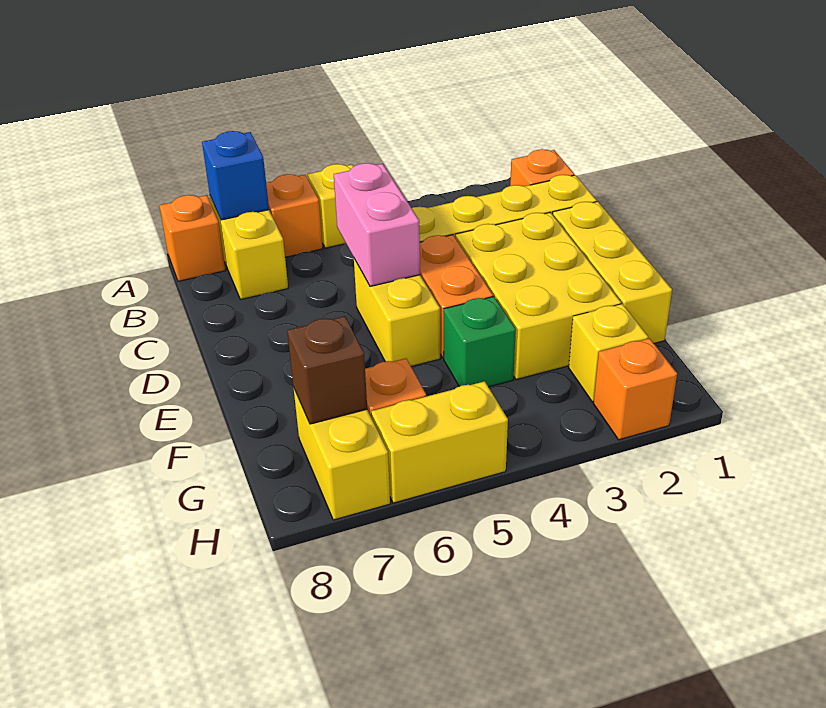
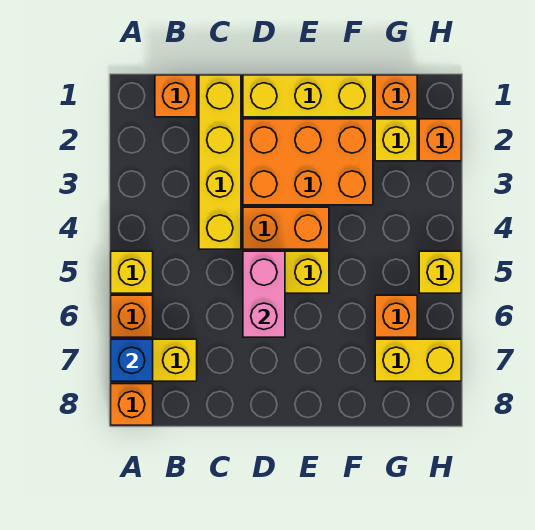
pink 1x2 brick [334,163,420,286] -> pink 1x2 brick turned to [243,251,285,337]
yellow 2x3 brick [455,212,621,380] -> orange 2x3 brick [243,119,373,205]
green 1x1 brick [444,297,516,387] -> none
none -> orange 1x1 brick [375,75,417,117]
brown 1x1 brick [287,316,367,424] -> none
yellow 1x2 brick [371,381,508,503] -> yellow 1x1 brick [419,251,461,293]

